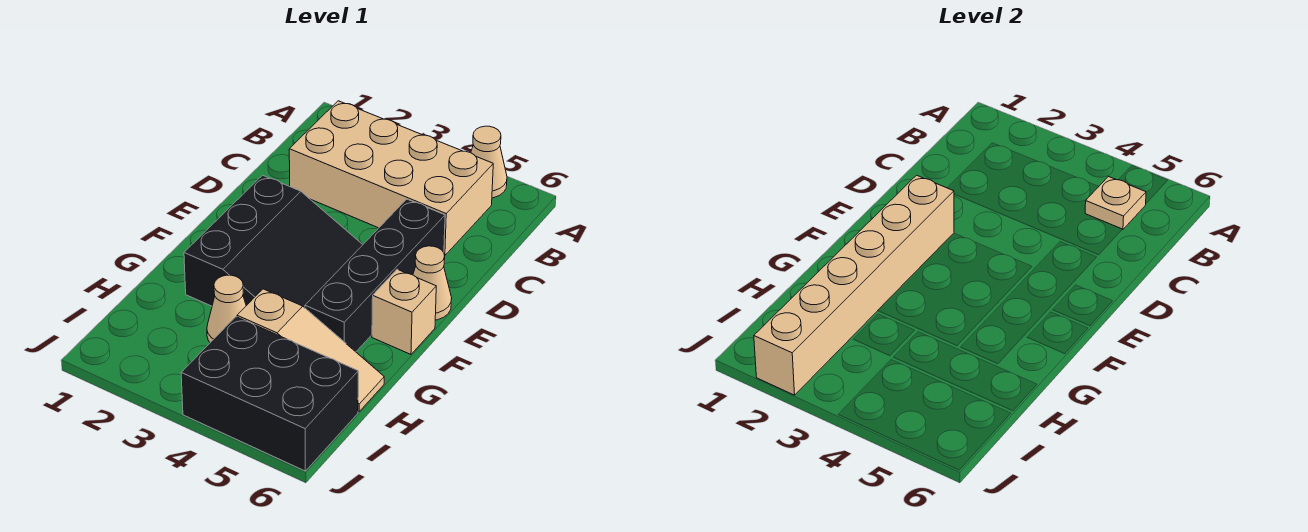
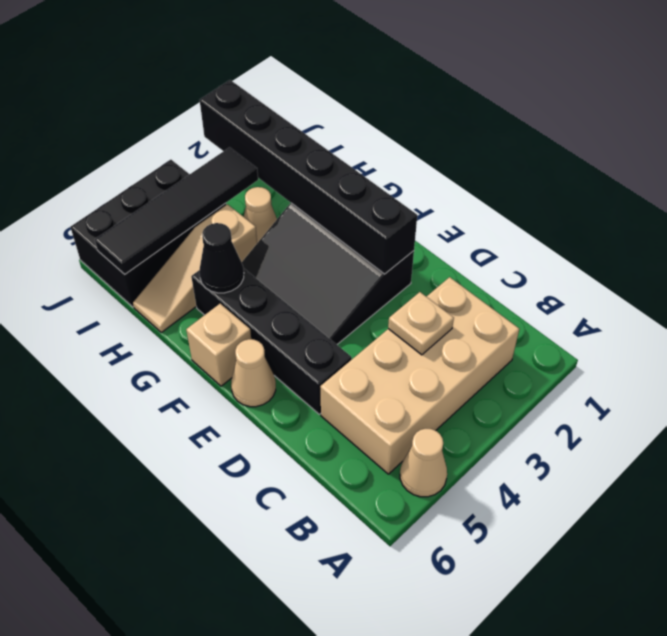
tan 1x1 plate [1085,177,1146,230] -> tan 1x1 plate moved to [388,292,454,355]
tan 1x6 brick [754,175,954,395] -> black 1x6 brick [200,80,417,274]
none -> black 1x1 cone [199,223,244,293]
none -> black 1x4 tile [95,147,258,274]

